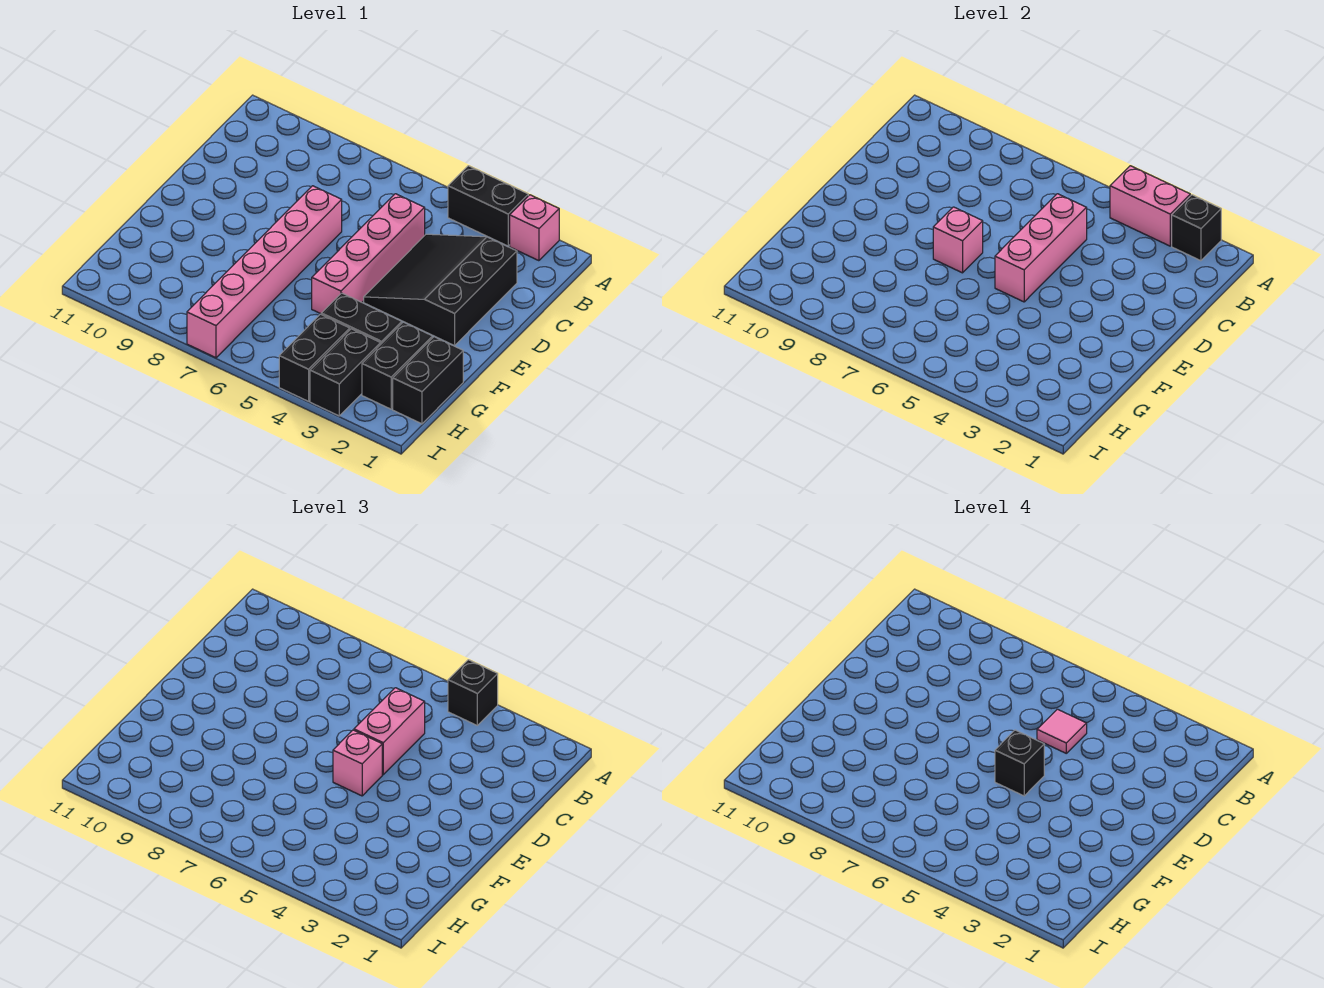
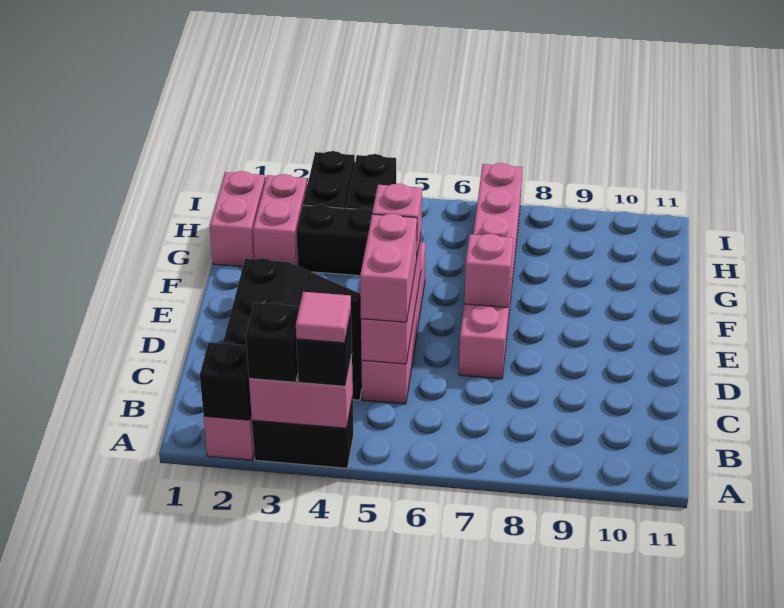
pink 1x1 tile [1037,709,1087,753] -> pink 1x1 tile moved to [296,292,351,343]
black 1x1 brick [995,730,1044,796] -> black 1x1 brick moved to [246,303,300,382]
black 1x2 brick [393,337,463,424] -> pink 1x2 brick [210,171,265,267]
black 1x2 brick [362,322,432,409] -> pink 1x2 brick [253,174,307,265]

